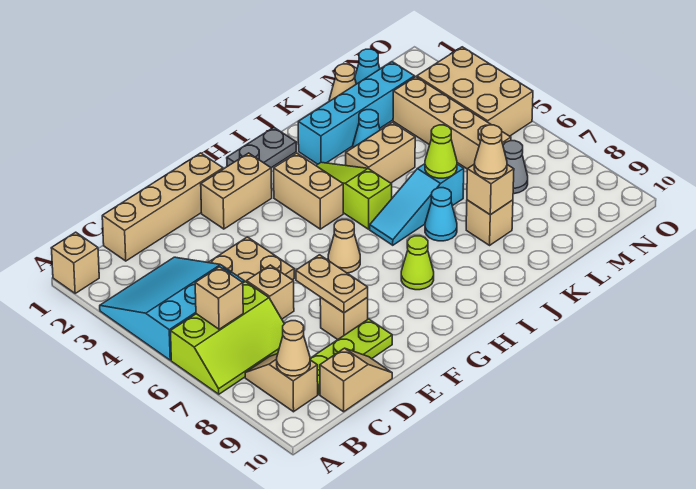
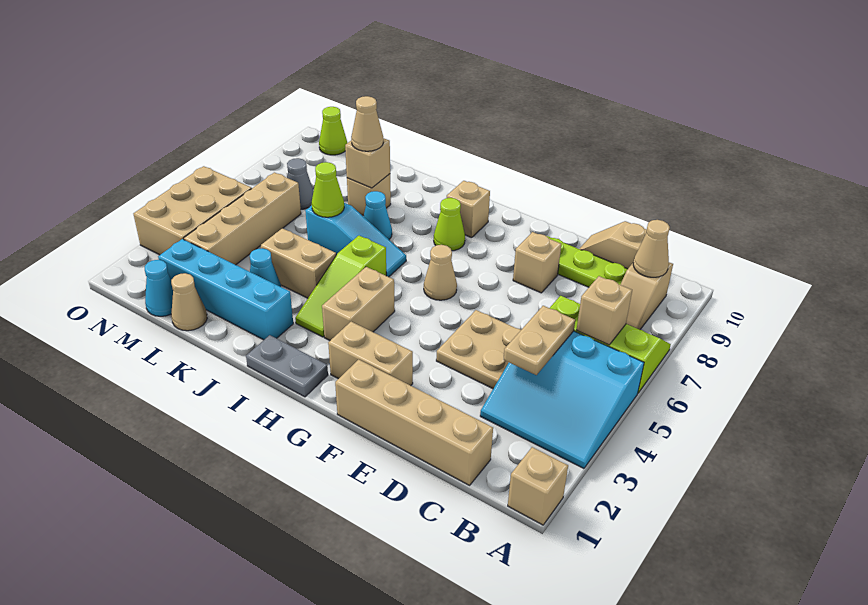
tan 1x1 brick [247,265,294,319] -> tan 1x1 brick moved to [447,181,490,238]
tan 1x2 plate [296,255,368,313] -> tan 1x2 plate moved to [504,306,575,375]
none -> lime 1x1 cone [319,107,347,155]

